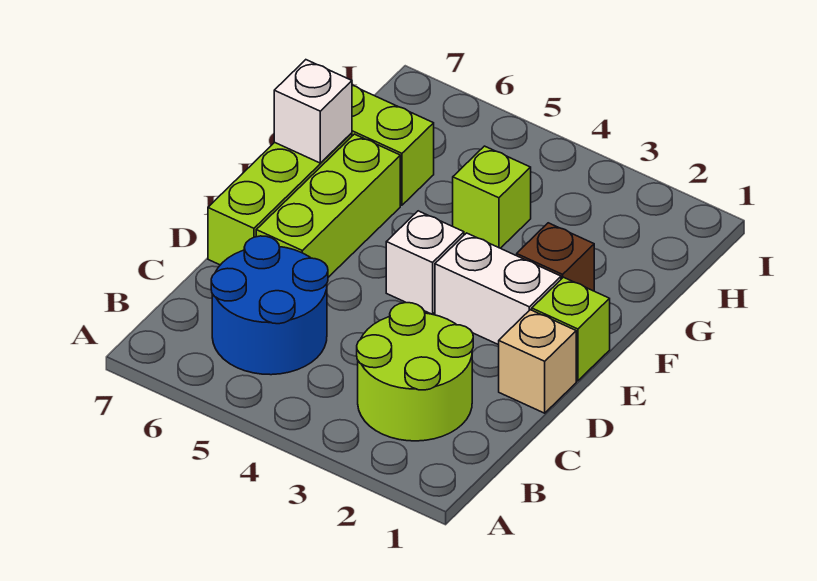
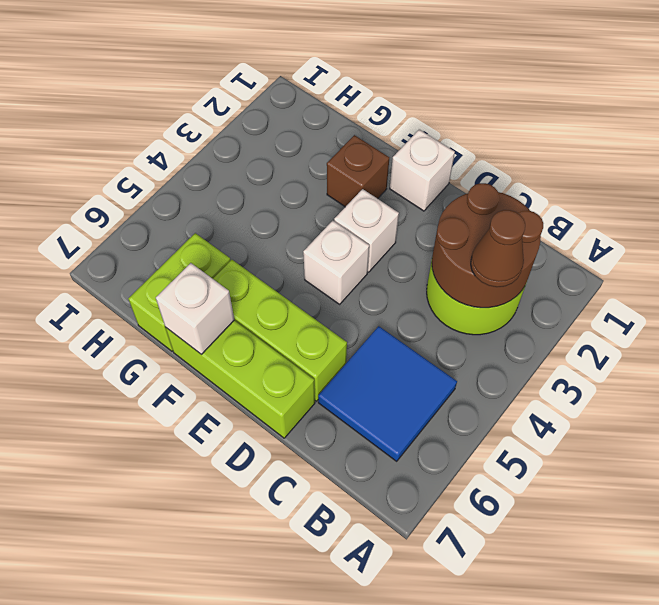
none -> brown 2x2 round brick [432,183,543,308]
none -> brown 1x1 cone [471,210,525,287]
blue 2x2 round brick [211,236,328,375] -> blue 2x2 tile [318,326,457,461]
tan 1x1 brick [499,310,576,413] -> none
lime 1x1 brick [532,277,610,381] -> white 1x1 brick [390,130,455,211]
white 1x2 brick [435,233,561,345] -> white 1x1 brick [334,189,399,272]
lime 1x1 brick [453,146,531,248] -> none

